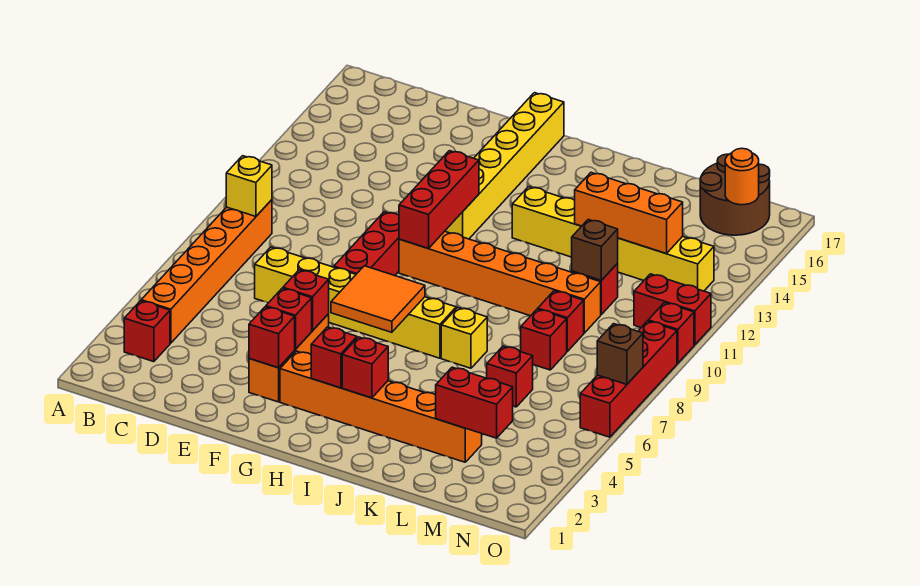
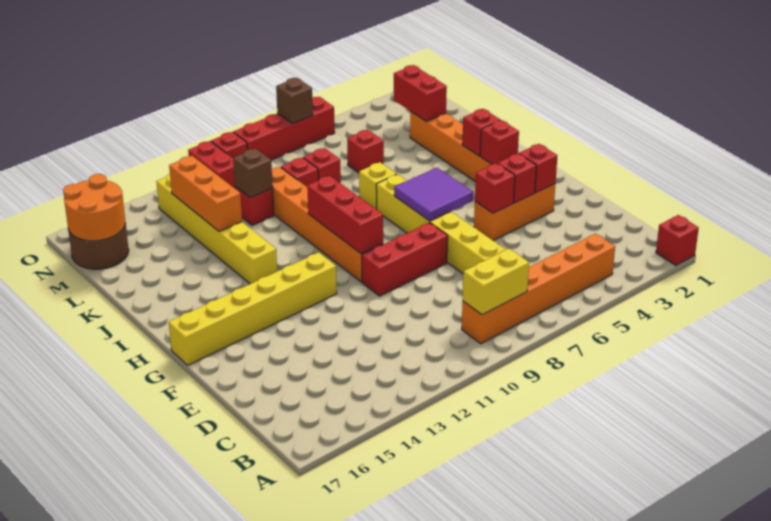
red 1x1 brick [124,301,170,362] -> red 1x1 brick moved to [656,215,699,265]
yellow 1x1 brick [226,156,272,217] -> yellow 1x2 brick [463,249,529,315]
orange 2x2 tile [331,266,425,332] -> purple 2x2 tile [394,168,473,221]
red 1x3 brick [399,151,479,248] -> red 1x3 brick turned to [307,176,383,253]
orange 1x1 round brick [725,148,759,205] -> orange 2x2 round brick [63,174,125,241]

